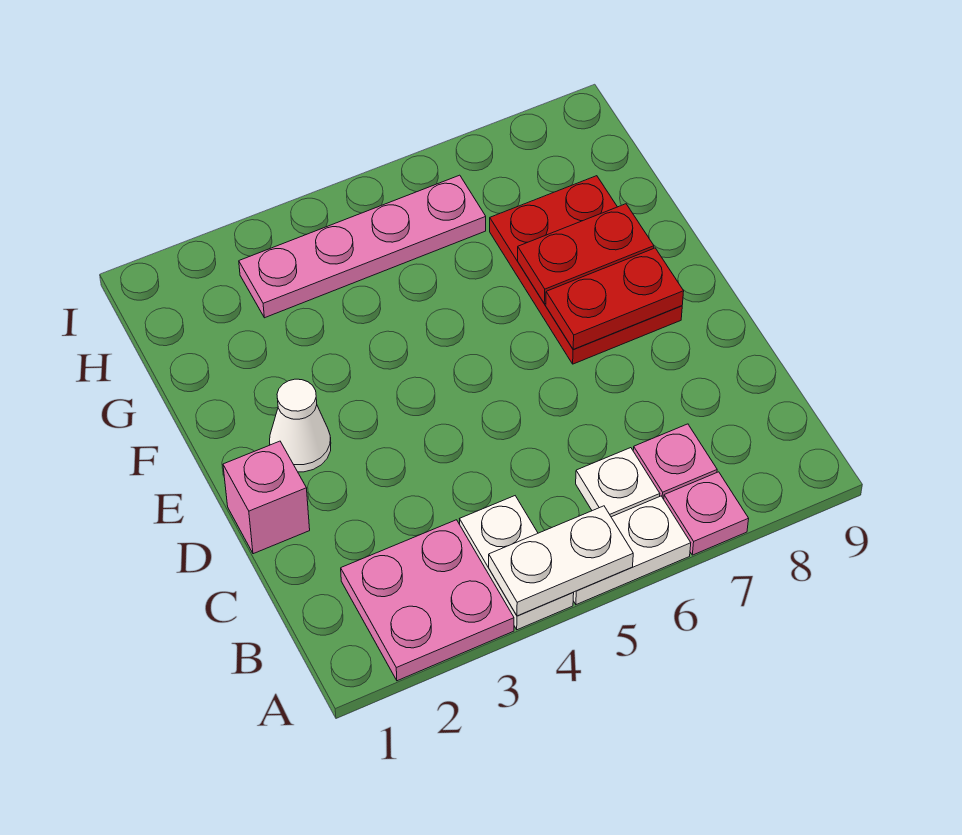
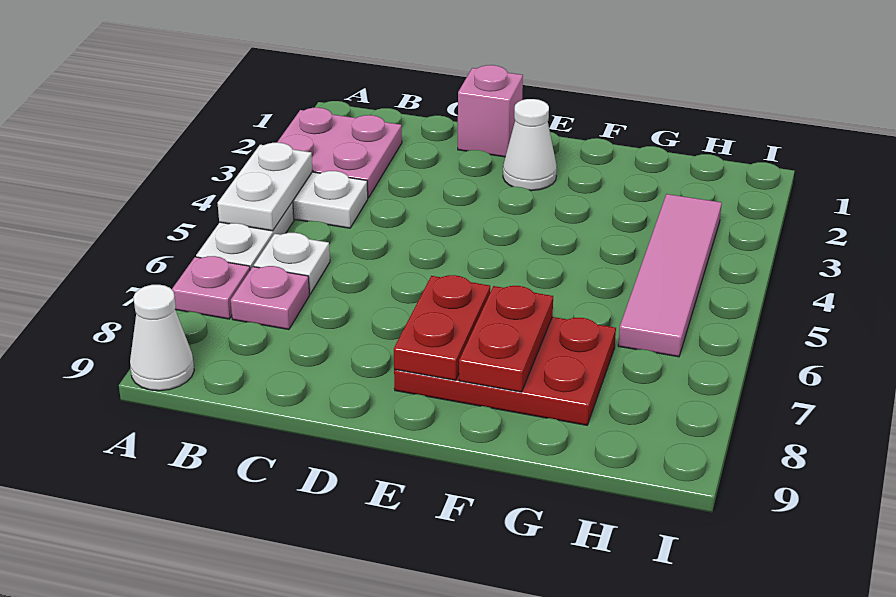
none -> white 1x1 cone [130,285,194,391]
pink 1x4 plate [239,175,486,318] -> pink 1x4 tile [618,194,722,357]

